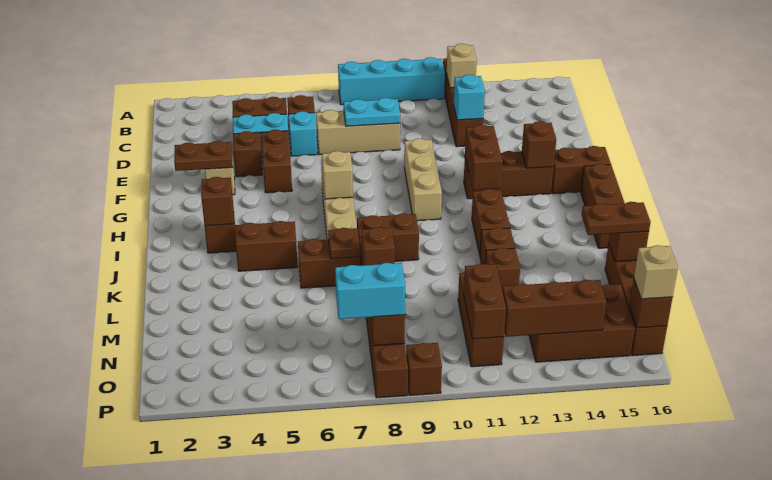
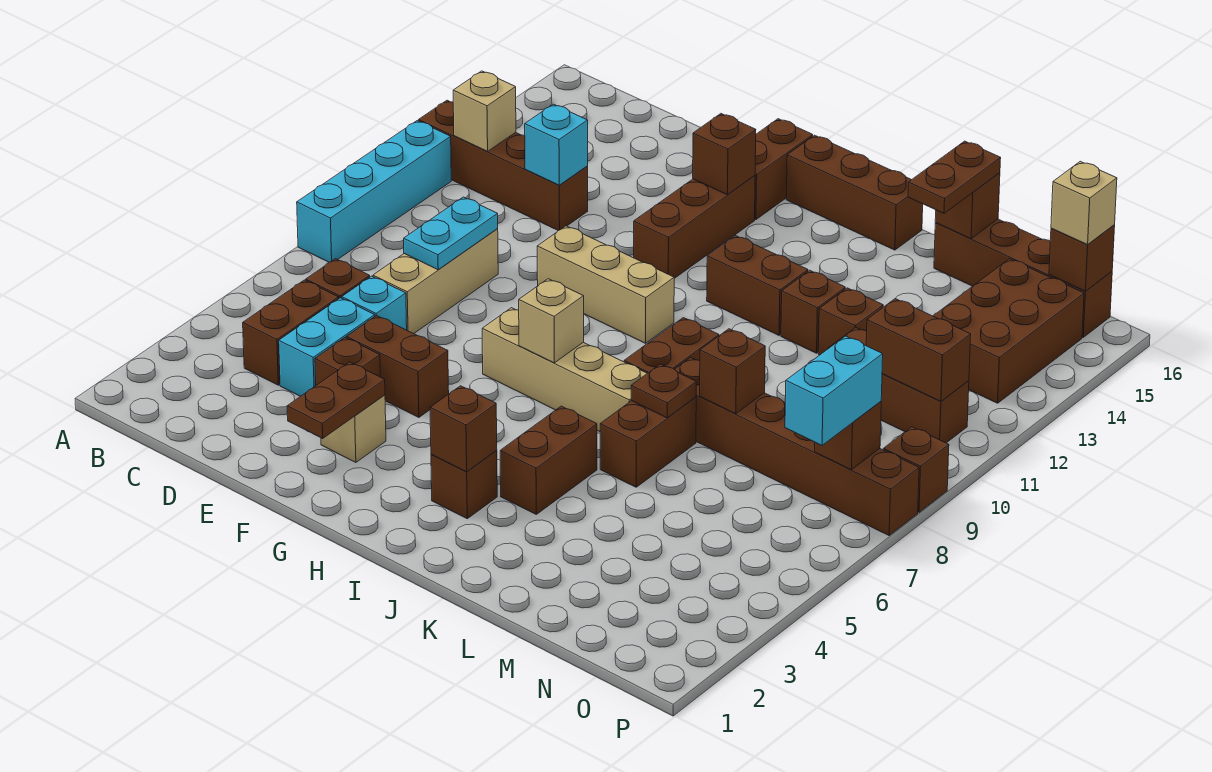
brown 1x2 brick [465,125,503,190] -> none
brown 1x3 brick [502,280,606,337] -> none

